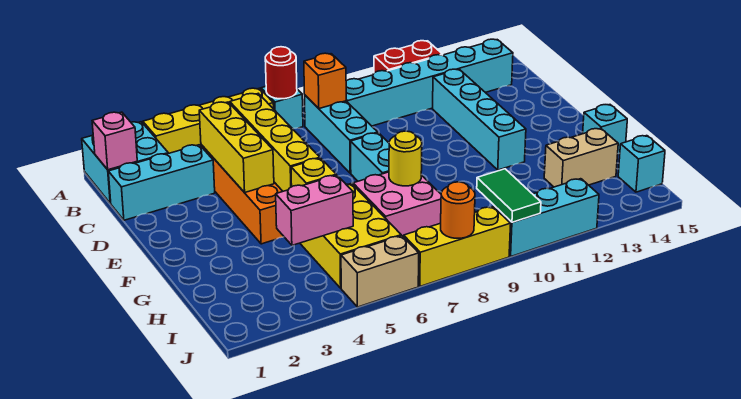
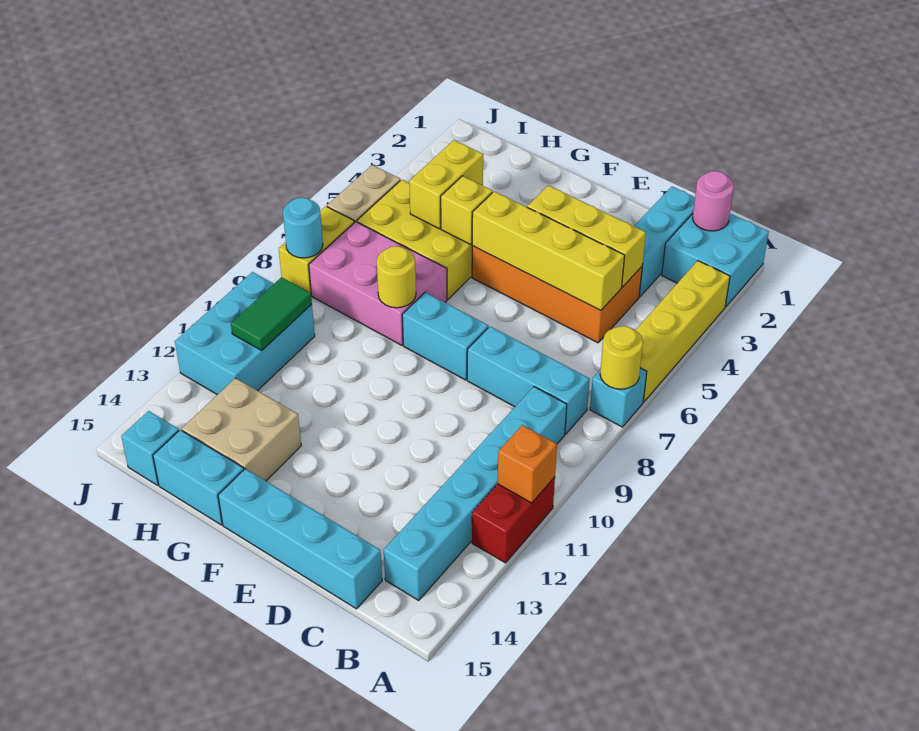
red 1x1 round brick [265,47,297,99] -> yellow 1x1 round brick [600,326,643,389]
pink 1x1 brick [92,112,137,170] -> pink 1x1 round brick [692,171,734,231]
orange 1x1 brick [304,53,346,109] -> orange 1x1 brick moved to [498,425,557,503]
cyan 1x4 brick [433,69,526,170] -> cyan 1x4 brick moved to [218,469,382,609]
pink 2x2 brick [353,172,441,237] -> pink 2x3 brick [309,222,447,345]
cyan 1x1 brick [583,105,627,154] -> cyan 1x2 brick [153,430,244,525]
pink 1x2 brick [276,175,353,245] -> yellow 1x2 brick [409,140,483,229]
tan 1x2 brick [544,128,618,187] -> tan 2x2 brick [182,378,301,481]
green 1x2 tile [477,169,541,222] -> green 1x2 tile turned to [231,277,312,350]
yellow 1x3 brick [404,207,511,286] -> yellow 1x2 brick [279,206,354,293]
orange 1x1 round brick [441,182,475,238] -> cyan 1x1 round brick [283,197,323,258]
cyan 1x3 brick [495,179,599,256] -> cyan 2x3 brick [175,272,315,395]

